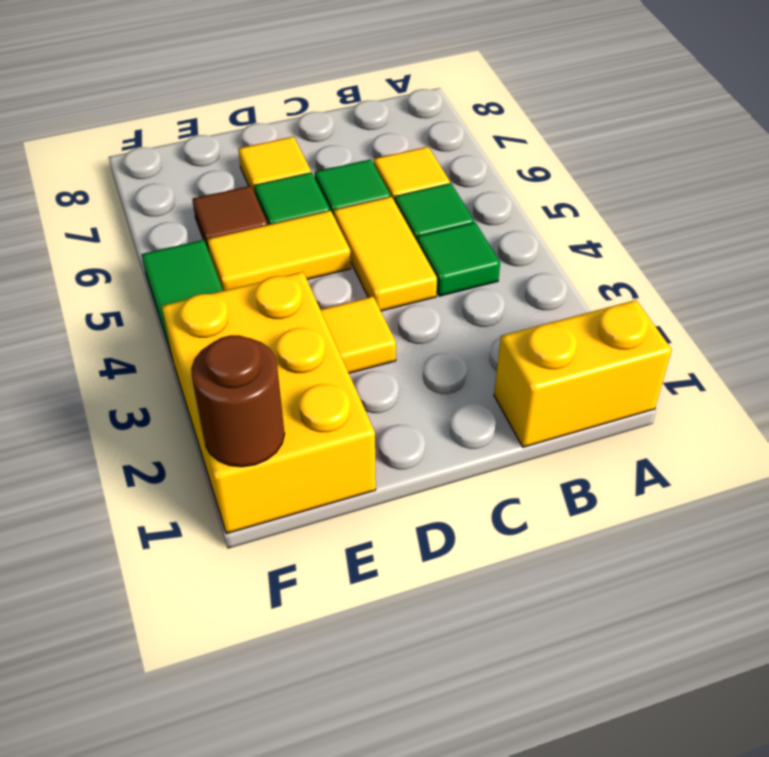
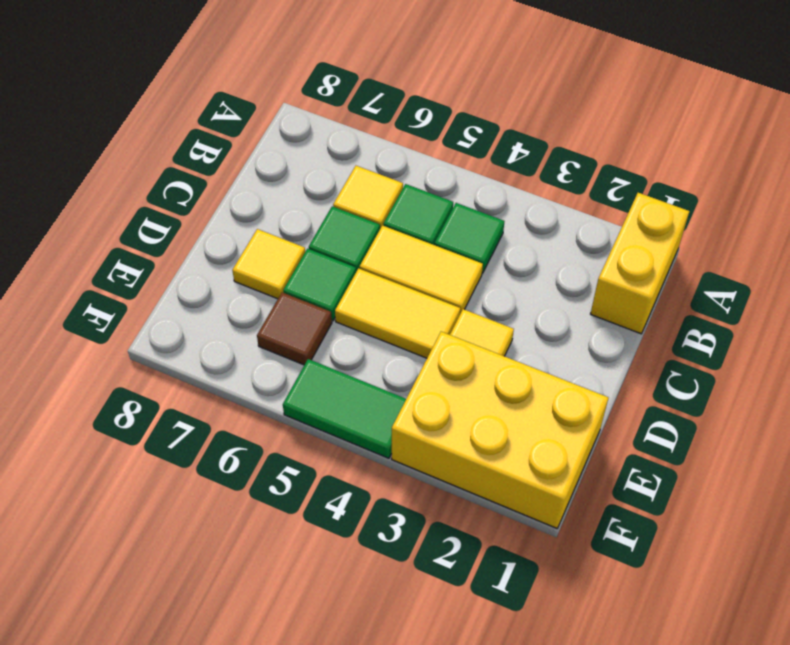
yellow 1x2 tile [207,211,351,291] -> yellow 1x2 tile turned to [335,268,460,358]
brown 1x1 round brick [191,335,285,467] -> none

